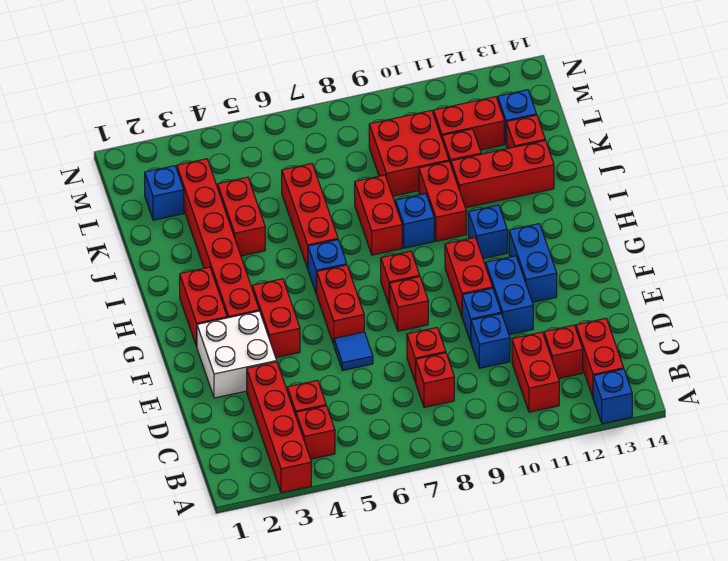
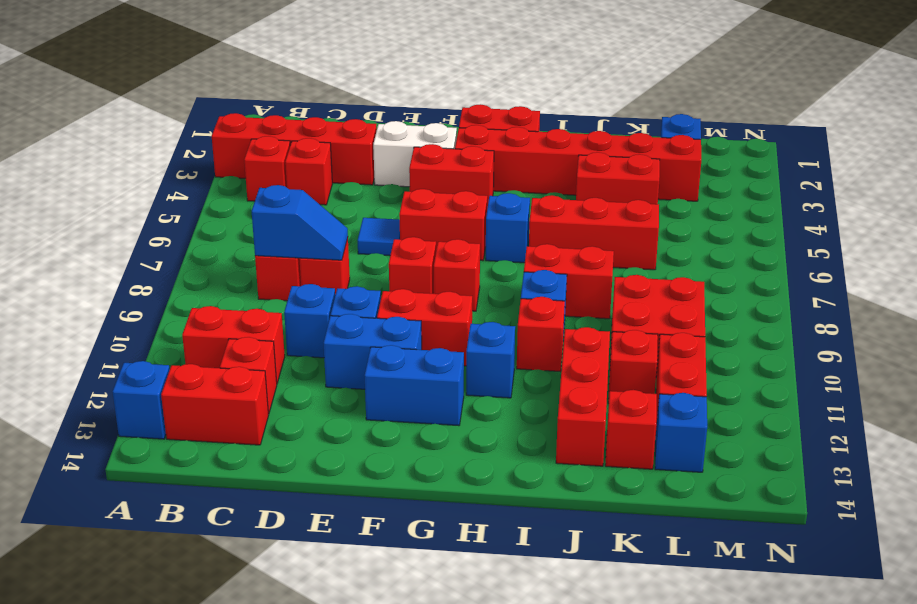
none -> blue 1x2 slope [252,185,348,260]
white 2x2 brick [197,311,277,398] -> white 1x2 brick [373,121,457,187]
red 1x2 brick [419,161,466,241] -> red 1x1 brick [517,297,565,371]

